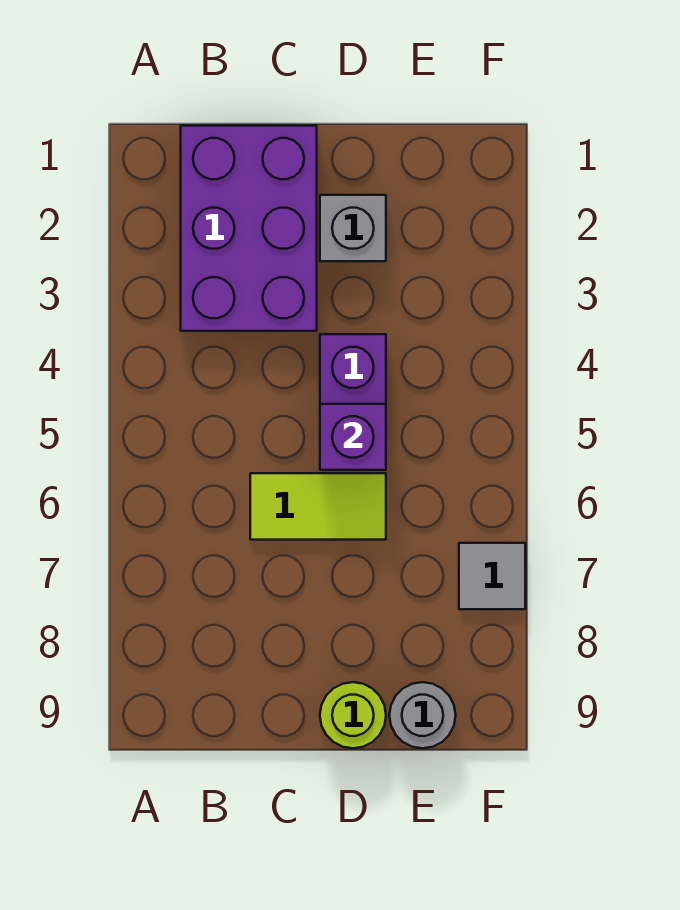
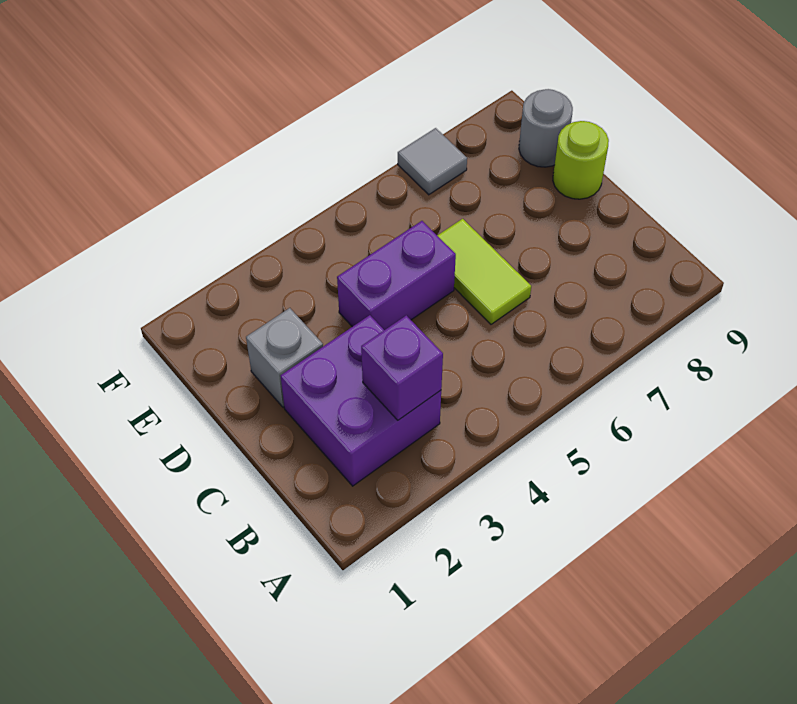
purple 2x3 brick [181,126,317,331] -> purple 2x2 brick [281,315,441,486]
purple 1x1 brick [320,404,386,470] -> purple 1x1 brick moved to [361,315,443,420]

